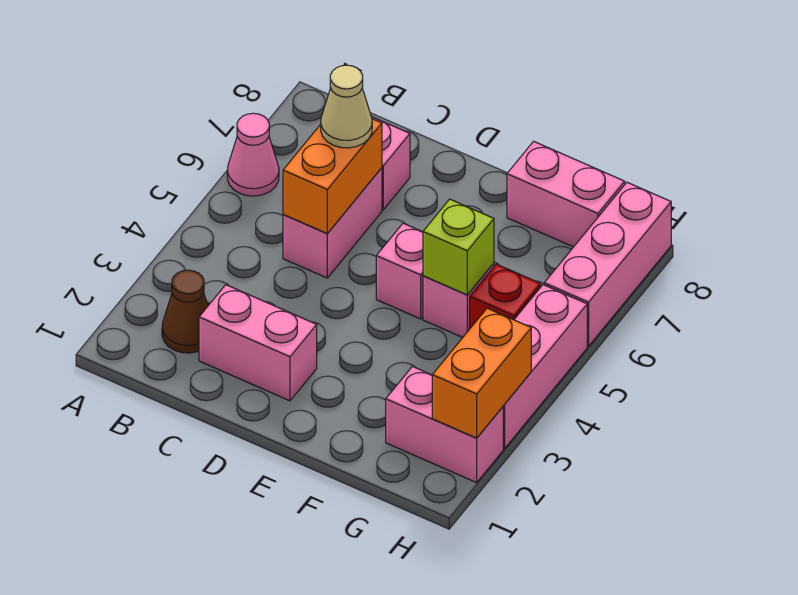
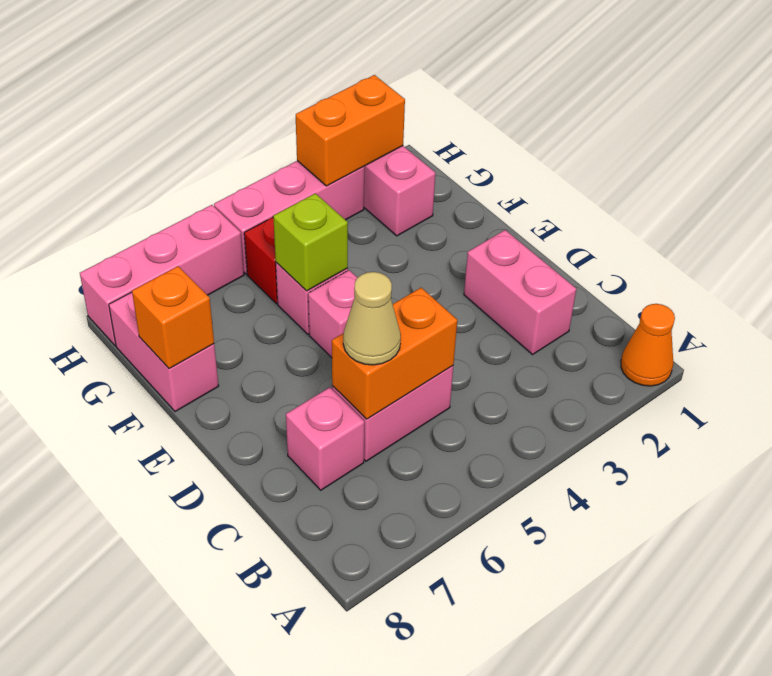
none -> orange 1x1 cone [621,304,675,386]
pink 1x1 cone [227,113,279,196] -> none
brown 1x1 cone [162,270,208,353] -> none
none -> orange 1x1 brick [132,266,214,369]

